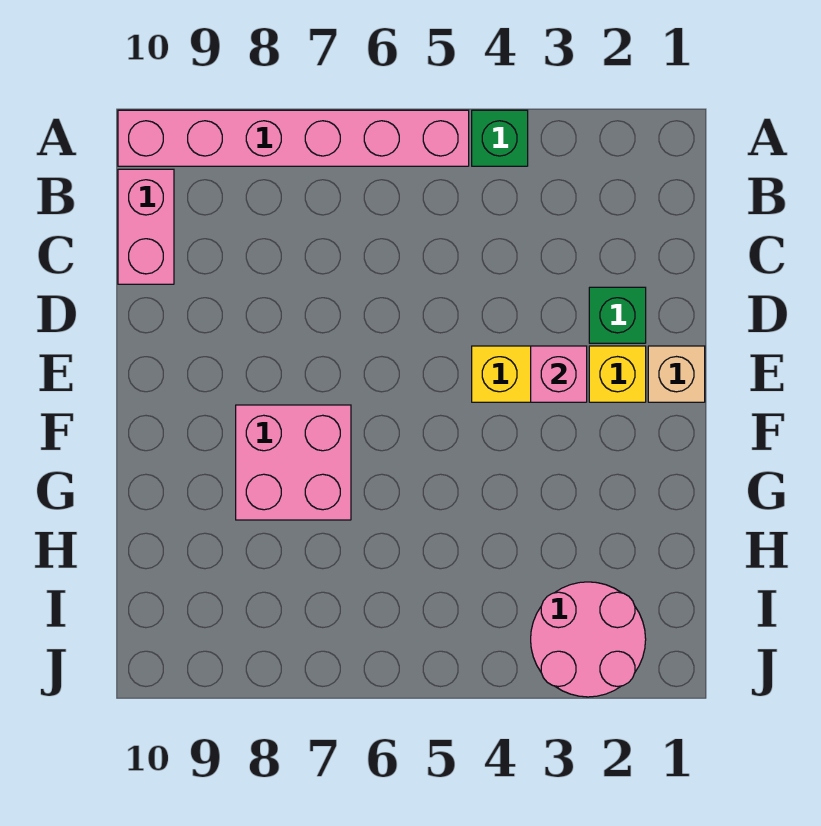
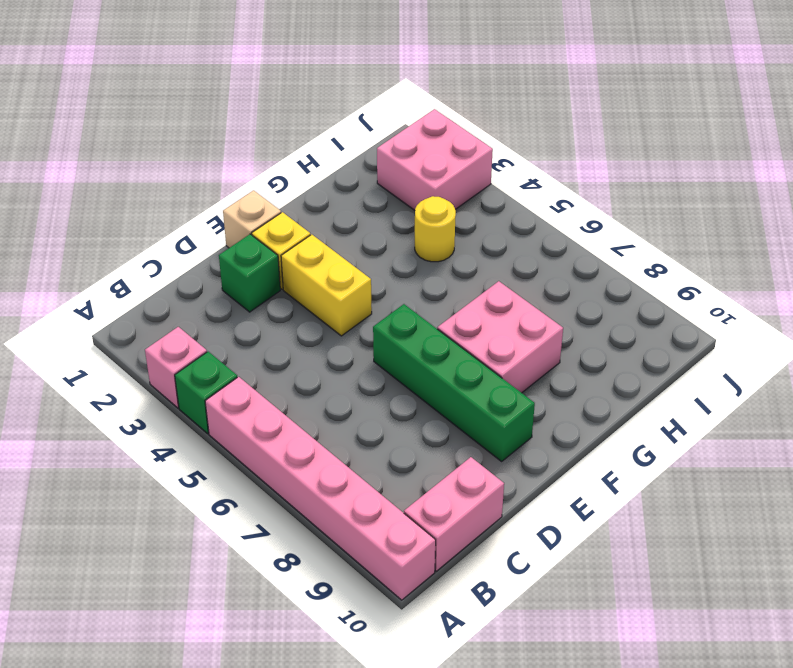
pink 1x1 brick [531,346,587,402] -> pink 1x1 brick moved to [145,327,207,408]
none -> green 1x4 brick [373,304,535,461]
none -> yellow 1x1 round brick [415,196,456,262]
pink 2x2 round brick [531,582,646,697] -> pink 2x2 brick [377,109,493,210]

